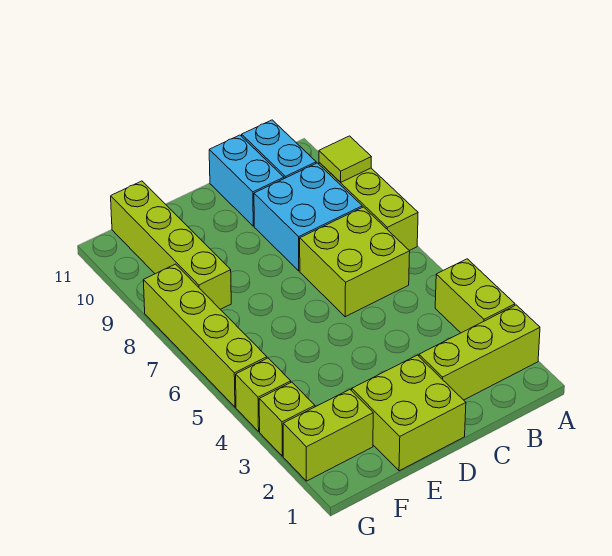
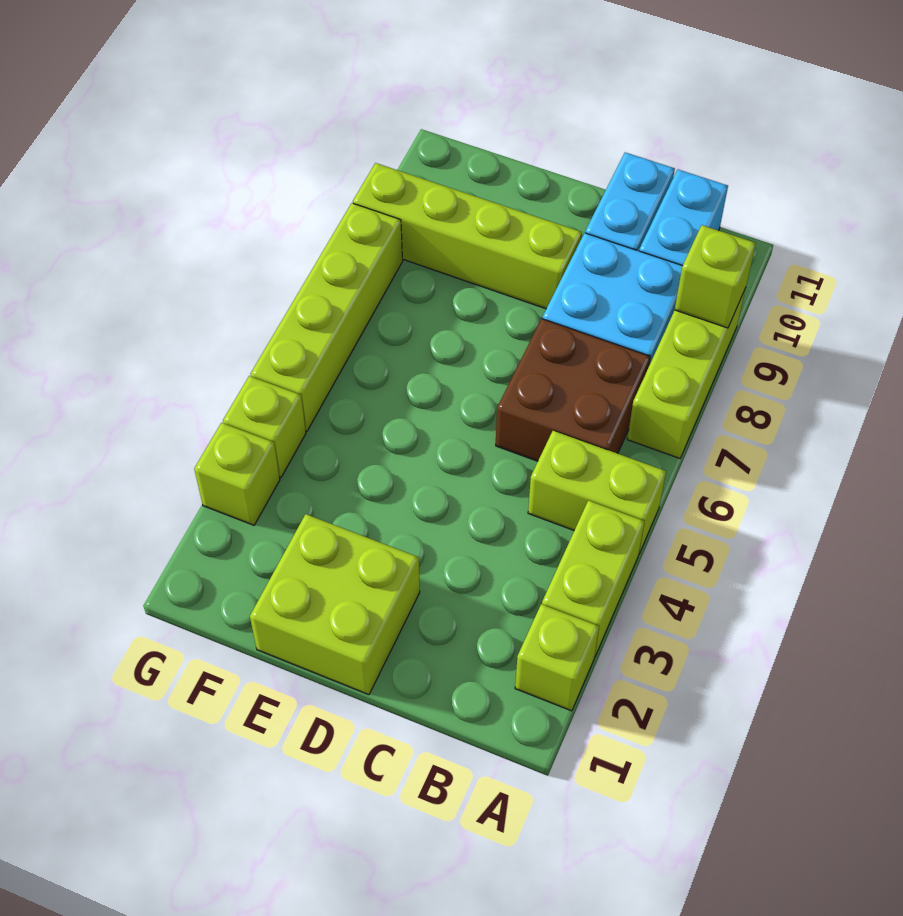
lime 1x3 brick [419,305,540,400] -> lime 1x1 brick [515,604,599,711]
lime 1x1 tile [319,136,371,182] -> lime 1x1 brick [675,225,756,328]
lime 2x2 brick [300,207,410,317] -> brown 2x2 brick [496,319,650,461]
lime 1x2 brick [283,390,373,481] -> lime 1x2 brick moved to [528,430,666,553]
lime 1x4 brick [111,181,231,309] -> lime 1x4 brick turned to [353,163,582,309]

